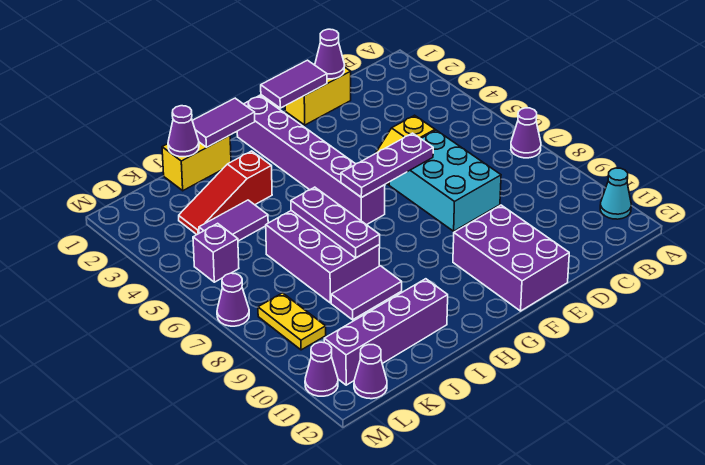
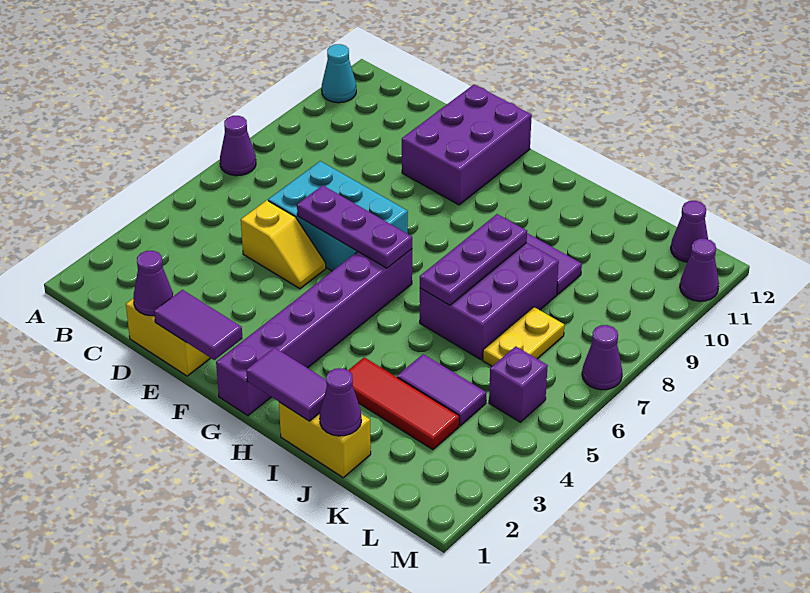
cyan 2x3 brick [389,130,501,231] -> cyan 2x3 brick turned to [268,161,408,271]
red 1x3 slope [179,151,272,234] -> red 1x3 tile [348,357,459,450]
purple 1x4 brick [324,279,448,385] -> none
yellow 1x2 plate [258,293,326,350] -> yellow 1x2 plate moved to [483,307,564,366]

